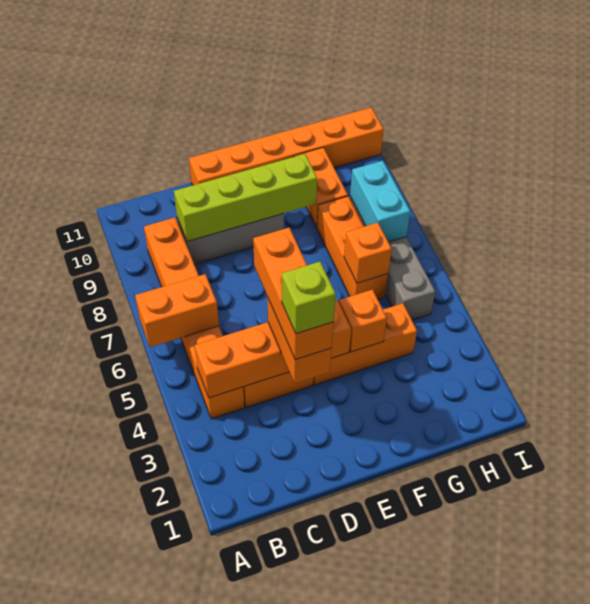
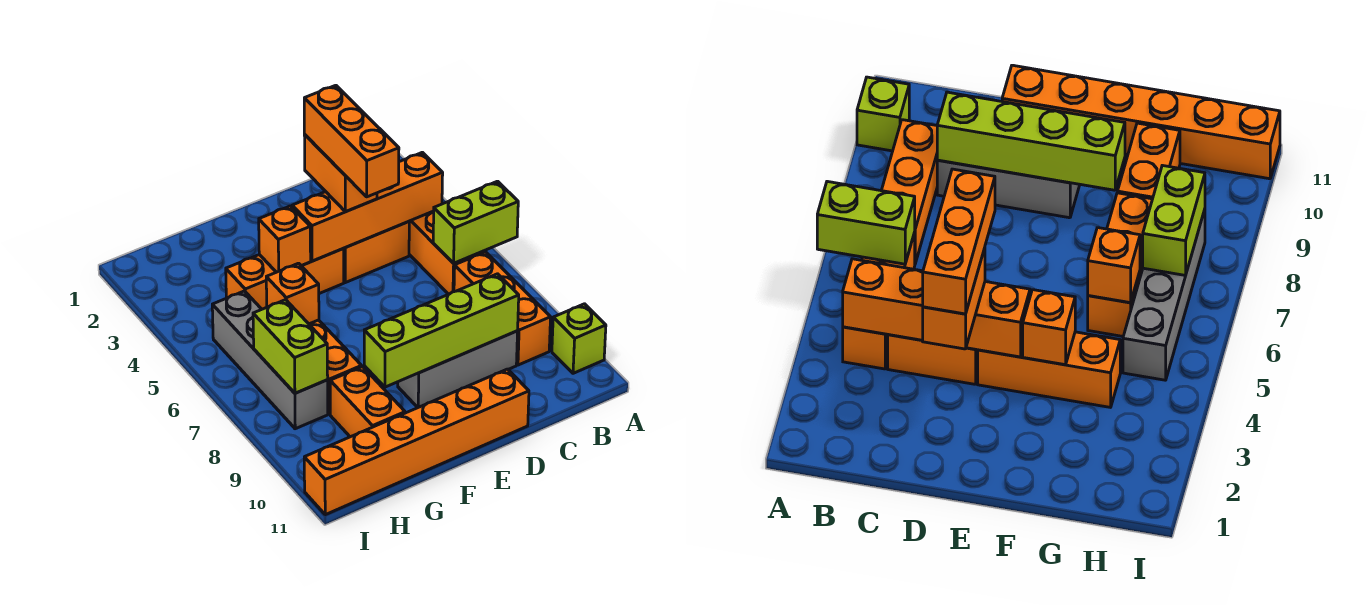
orange 1x2 brick [135,274,219,347] -> lime 1x2 brick [433,181,518,263]
lime 1x1 brick [282,262,336,334] -> lime 1x1 brick moved to [552,304,606,373]
cyan 1x2 brick [350,161,410,242] -> lime 1x2 brick [253,300,328,393]

